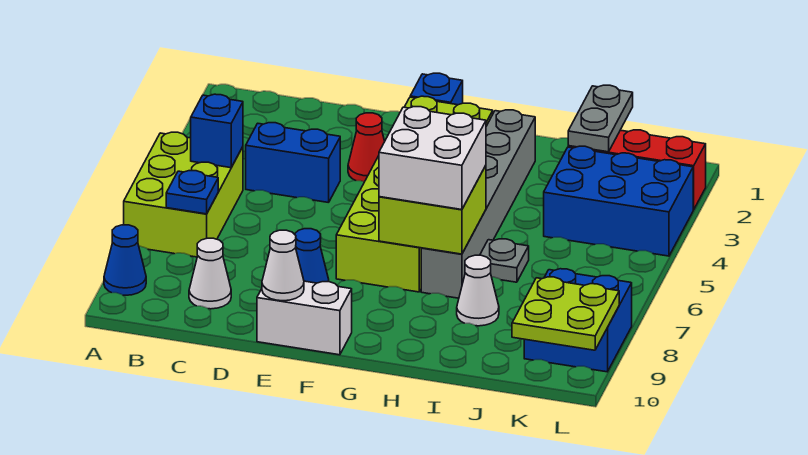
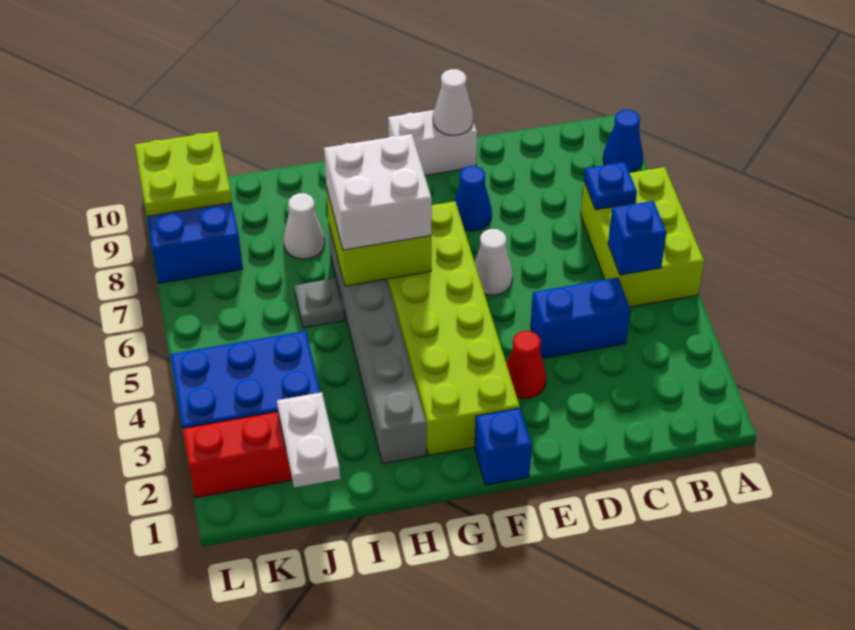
white 1x1 cone [189,238,231,309] -> white 1x1 cone moved to [475,229,513,295]
grey 1x2 plate [568,85,633,152] -> white 1x2 plate [277,392,340,488]

